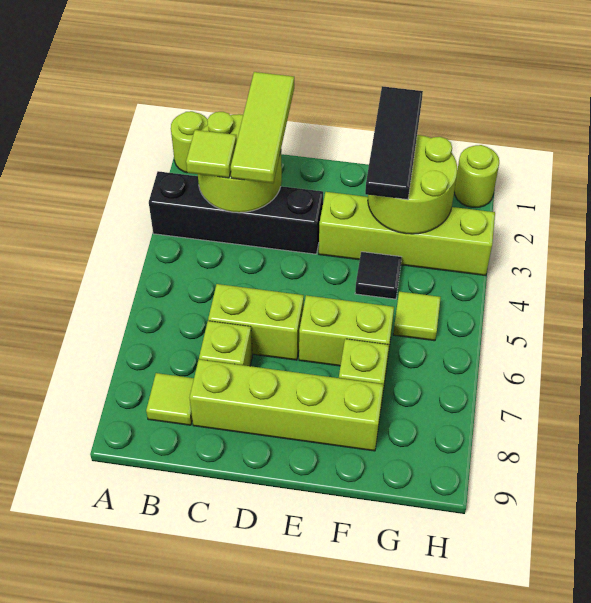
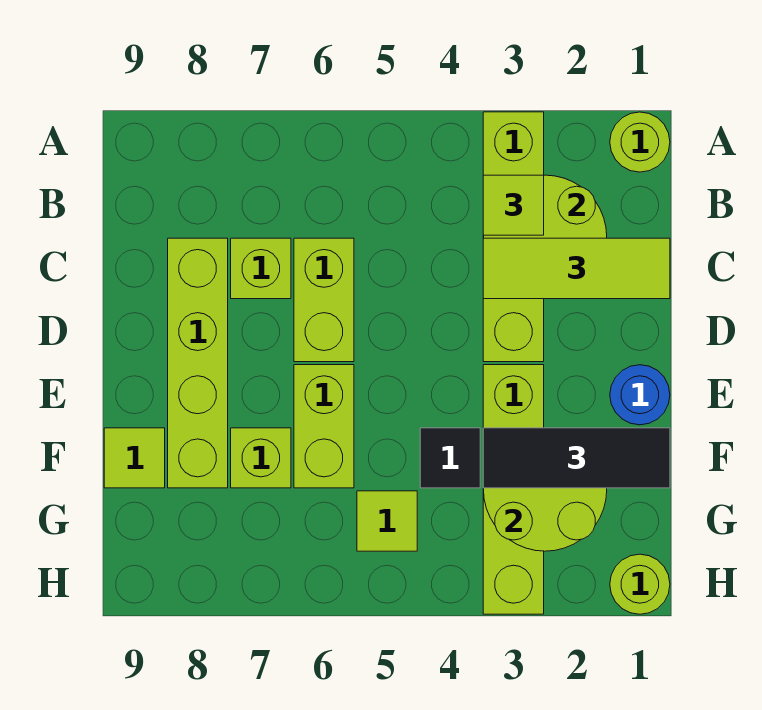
black 1x4 brick [149,171,323,254] -> lime 1x4 brick [483,112,544,362]
lime 1x1 tile [146,373,194,425] -> lime 1x1 tile moved to [104,428,165,488]
none -> blue 1x1 round brick [610,365,670,425]

